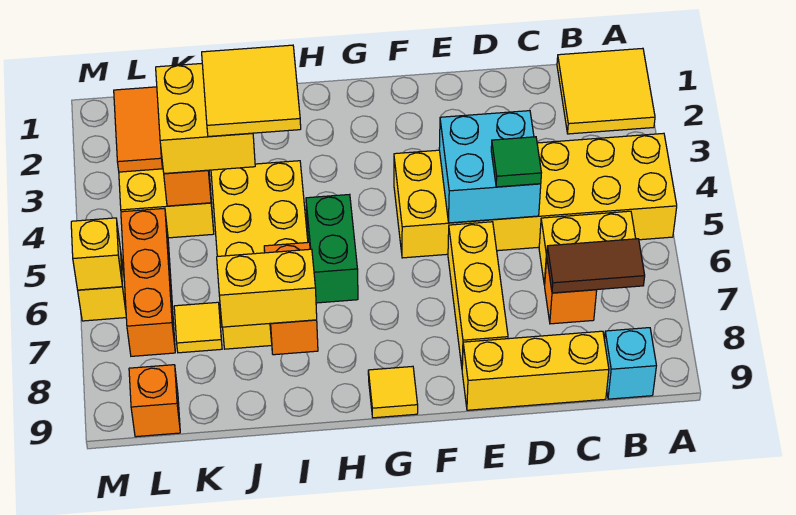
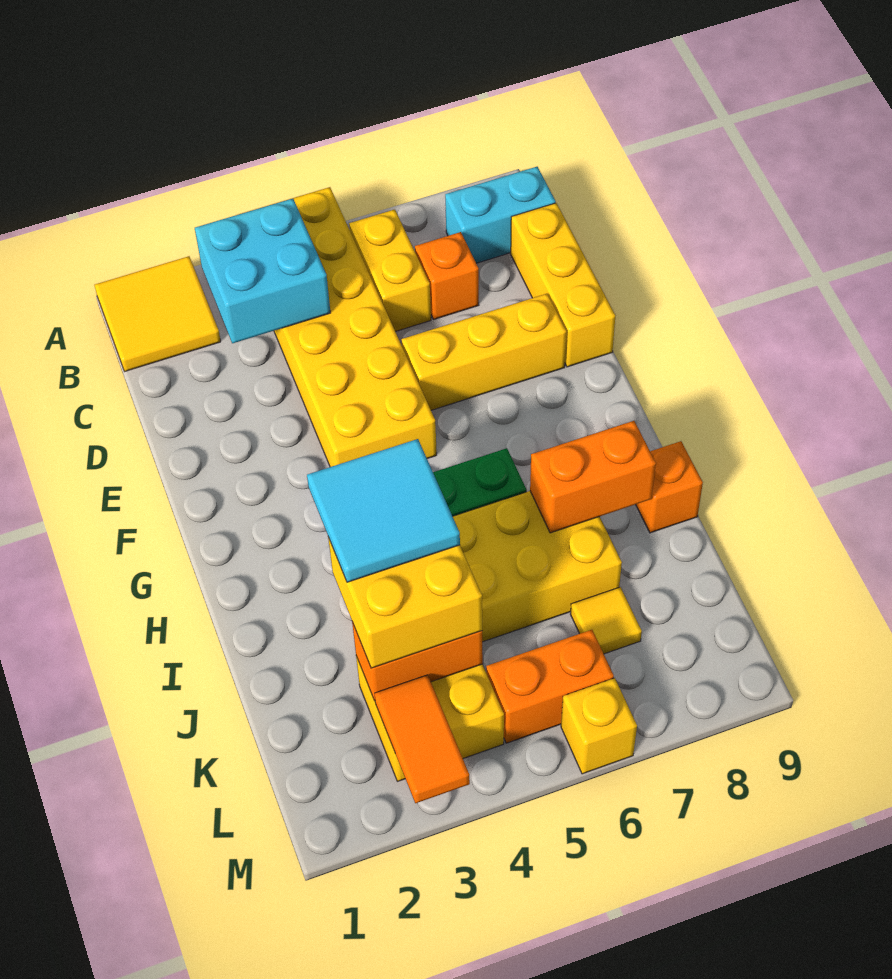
brown 1x2 tile [547,239,645,293] -> none
cyan 1x1 brick [604,328,656,399] -> cyan 1x2 brick [445,167,556,263]
cyan 2x2 brick [439,111,541,223] -> cyan 2x2 brick moved to [195,198,331,343]
green 1x1 tile [491,137,541,187] -> none
yellow 1x1 tile [368,366,418,418] -> none
yellow 2x2 tile [202,45,301,136] -> cyan 2x2 tile [307,439,460,582]
yellow 1x2 brick [217,249,317,327] -> none
orange 1x2 tile [114,87,162,172] -> orange 1x2 tile turned to [375,675,470,803]
orange 1x3 brick [121,208,175,356] -> orange 1x2 brick [486,630,614,743]
orange 1x1 brick [129,365,180,437] -> orange 1x1 brick moved to [636,441,703,533]
yellow 1x1 brick [71,218,122,290] -> none

